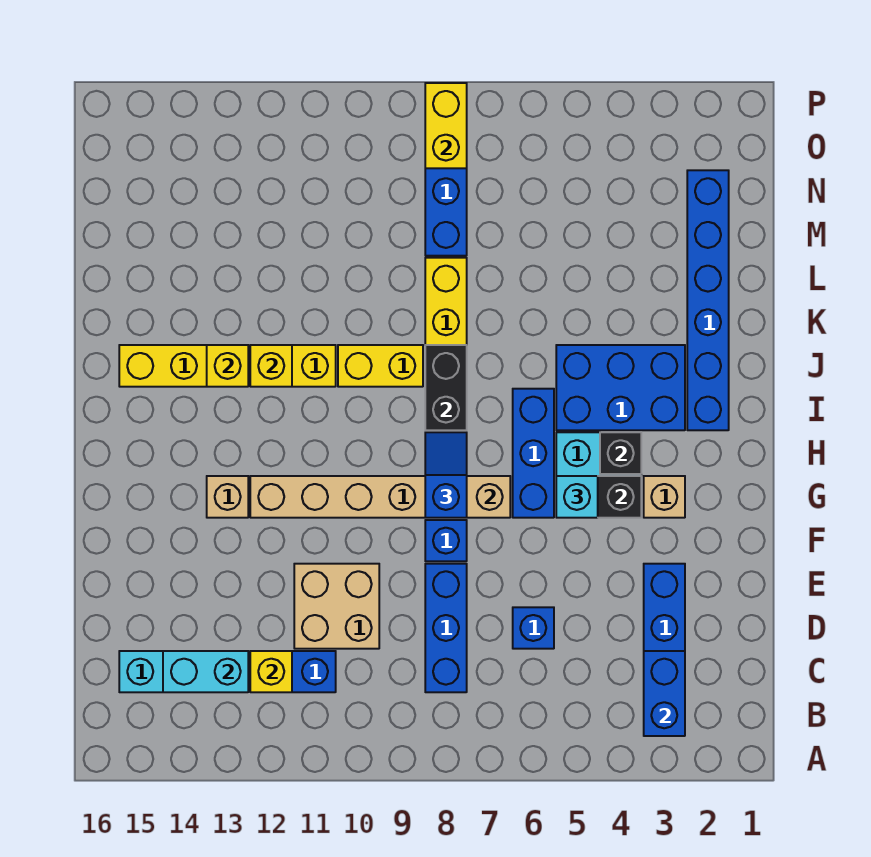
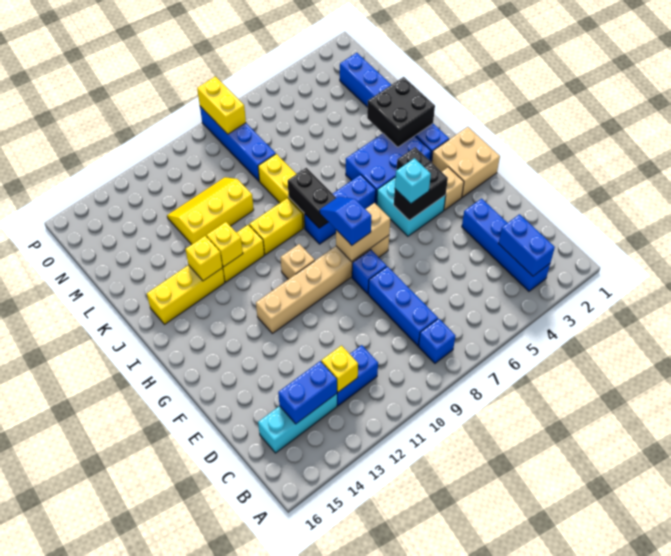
cyan 1x2 brick [163,651,248,692] -> blue 1x2 brick [278,361,337,424]
blue 1x1 brick [513,607,554,649] -> blue 1x1 brick moved to [418,319,455,363]
tan 2x2 brick [294,564,379,649] -> tan 2x2 brick moved to [432,127,500,197]
blue 1x3 brick [513,389,554,518] -> blue 1x3 brick turned to [304,175,376,244]
tan 1x1 brick [207,476,248,518] -> tan 1x1 brick moved to [281,244,315,279]
none -> black 2x2 brick [367,77,435,147]
none -> yellow 2x3 slope [167,177,254,245]

